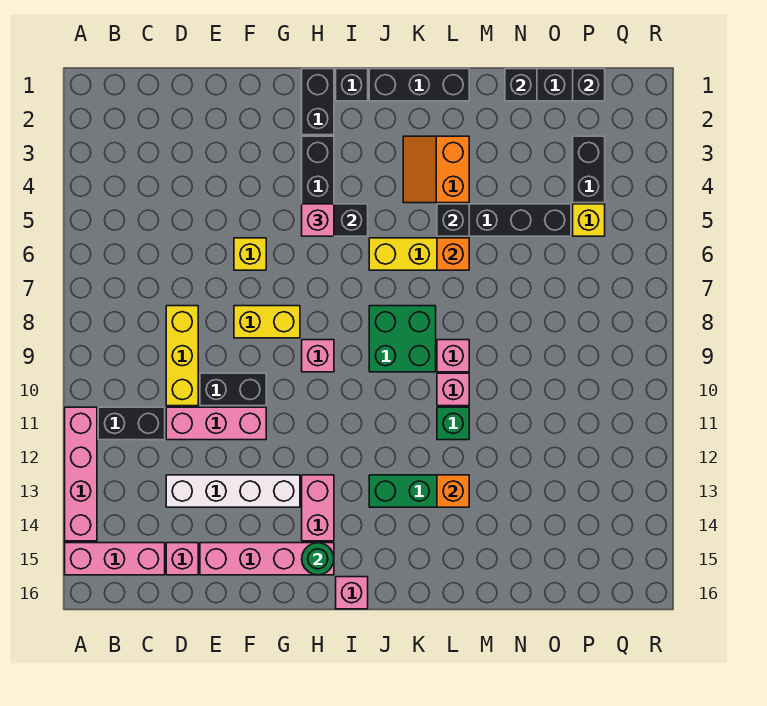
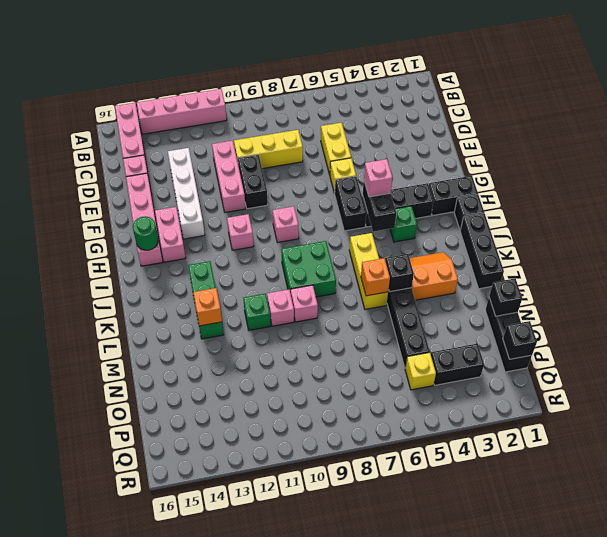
black 1x2 brick [98,407,165,440] -> black 1x2 brick moved to [335,176,366,231]
yellow 1x2 brick [234,306,300,338] -> yellow 1x2 brick moved to [321,123,351,174]
pink 1x2 brick [302,475,334,541] -> pink 1x2 brick turned to [155,207,186,262]
none -> green 1x1 brick [390,206,417,242]
pink 1x1 brick [336,577,368,609] -> pink 1x1 brick moved to [227,214,254,250]

